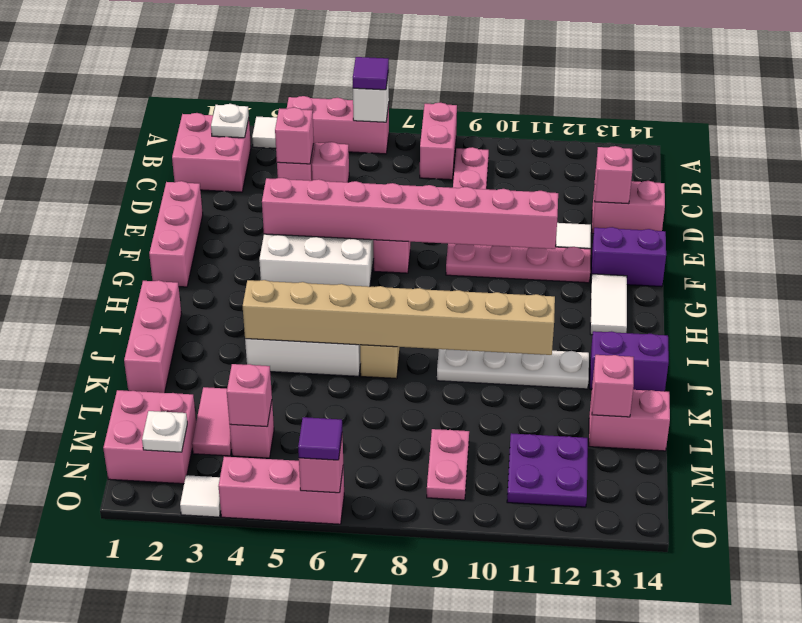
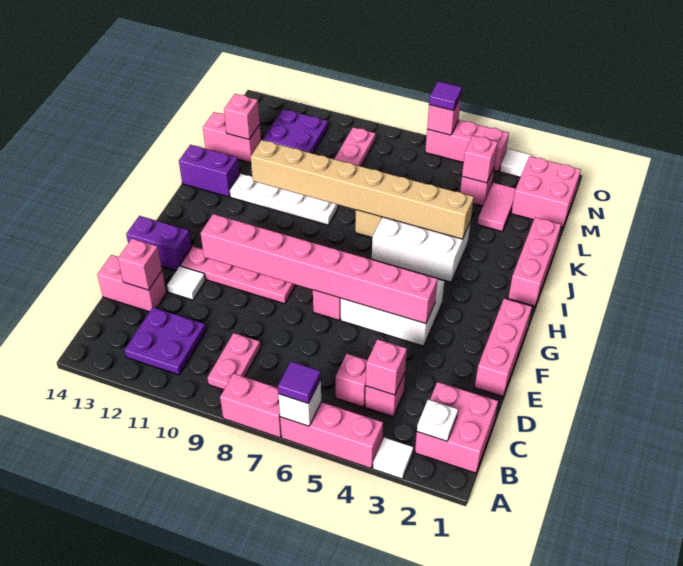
pink 1x2 brick [420,103,457,180] -> pink 1x2 brick turned to [220,373,282,438]
none -> purple 2x2 plate [124,307,206,375]
white 1x2 tile [590,274,627,335] -> none
white 1x1 plate [142,411,187,452] -> none

